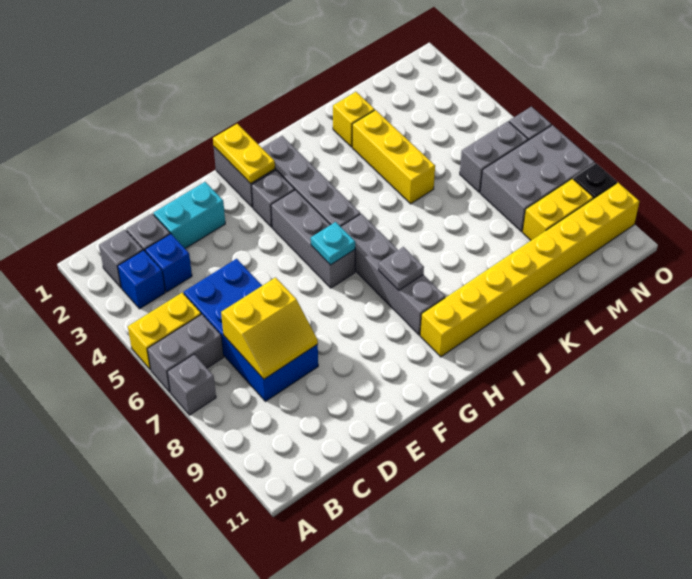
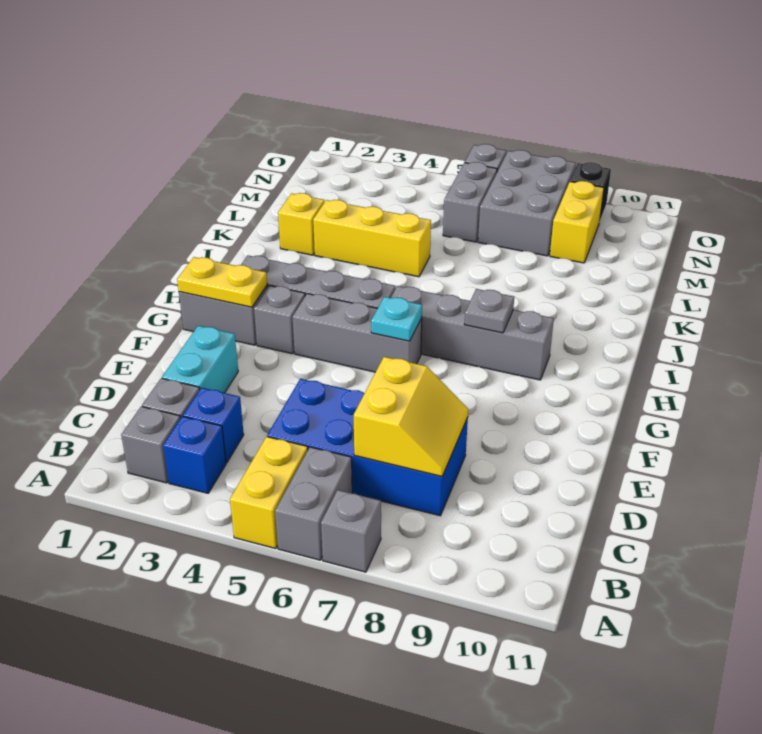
yellow 1x8 brick [420,183,639,357] -> none

